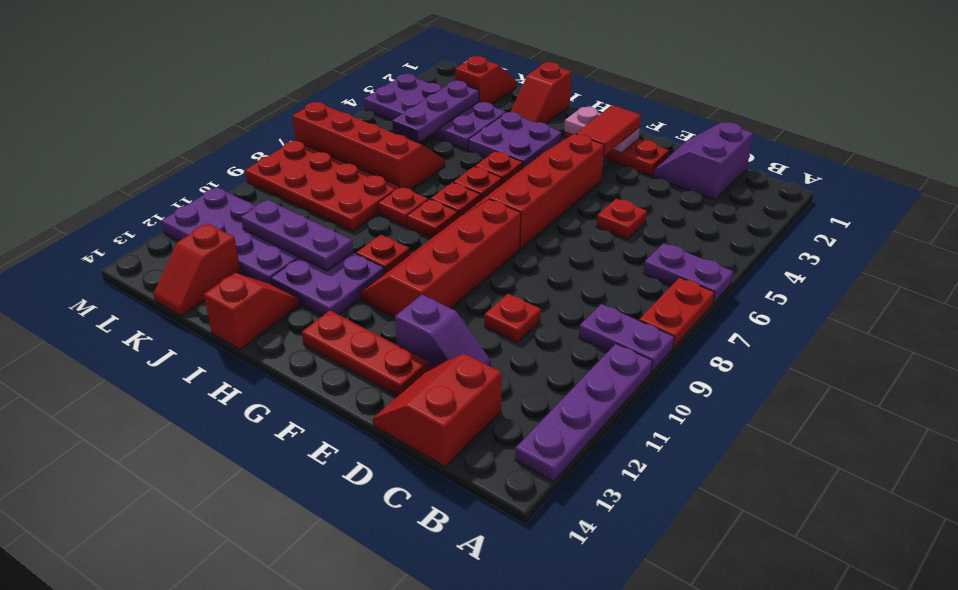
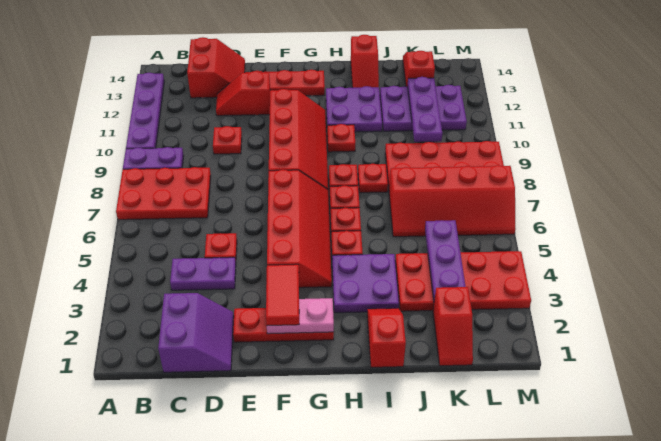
purple 1x2 plate [643,243,733,303] -> purple 1x2 plate moved to [170,257,236,290]
red 1x2 plate [639,277,715,348] -> red 2x3 plate [116,167,211,220]
purple 1x2 slope [395,295,491,369] -> red 1x2 slope [216,71,270,116]
purple 1x3 plate [241,200,353,271] -> purple 1x3 plate turned to [407,77,442,142]
purple 2x4 plate [364,74,506,150] -> red 2x4 plate [395,251,531,311]
purple 2x4 plate [161,187,299,285] -> purple 2x3 plate [380,85,467,131]

